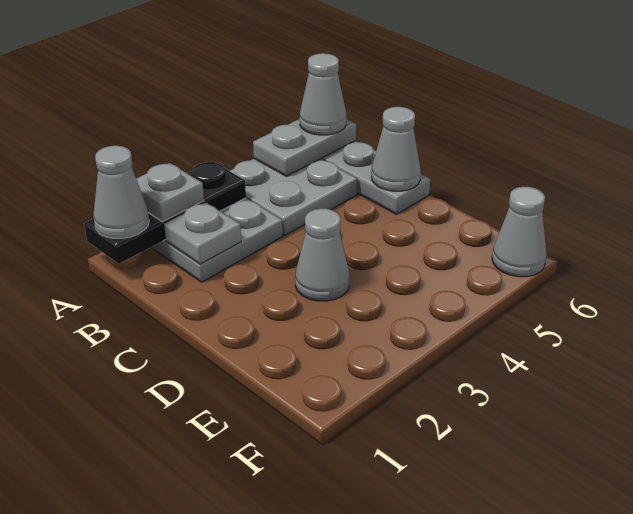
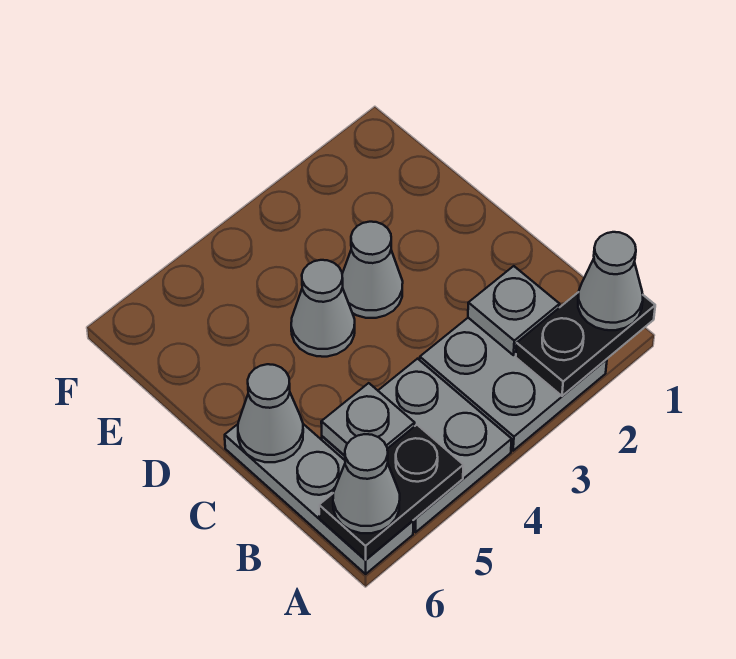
black 1x3 plate [84,161,246,264] -> black 1x2 plate [516,292,655,396]
grey 1x1 plate [136,163,204,222] -> grey 1x1 plate moved to [321,383,415,456]
grey 1x2 plate [253,119,356,176] -> black 1x2 plate [319,425,463,560]
grey 1x1 cone [492,187,547,277] -> grey 1x1 cone moved to [291,260,355,357]

